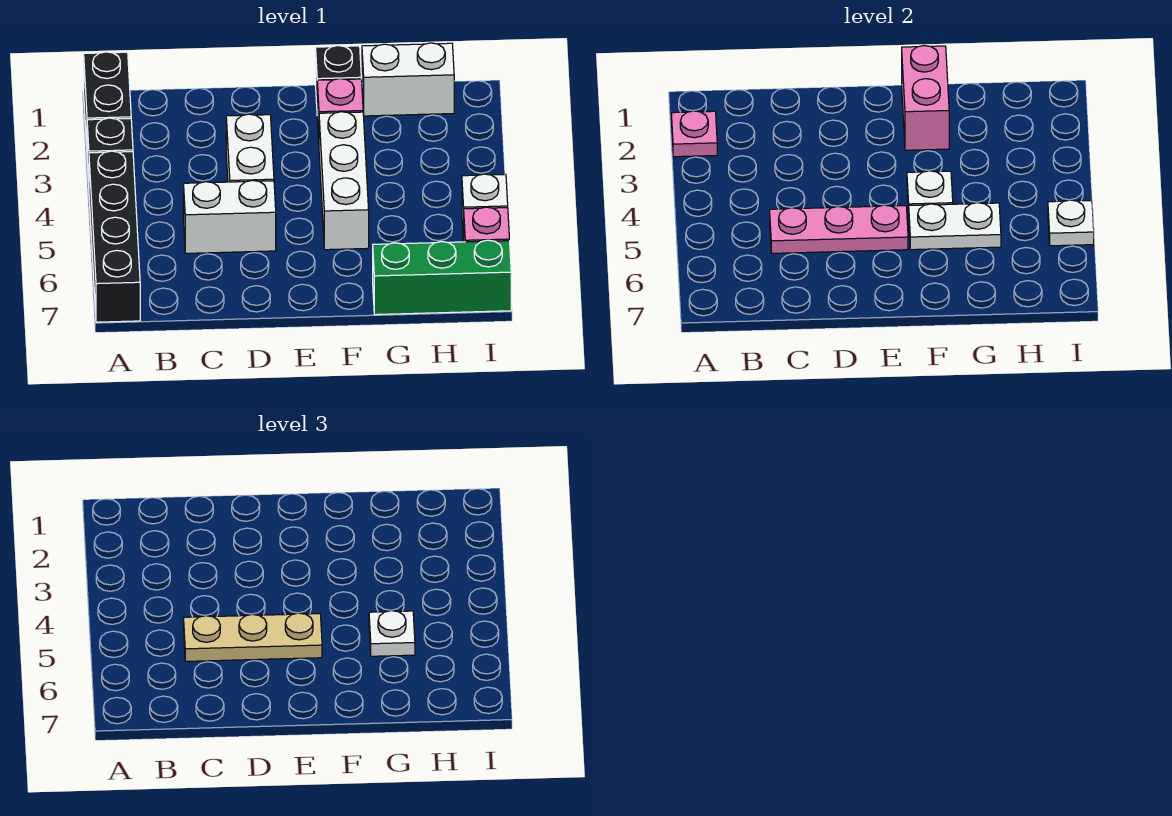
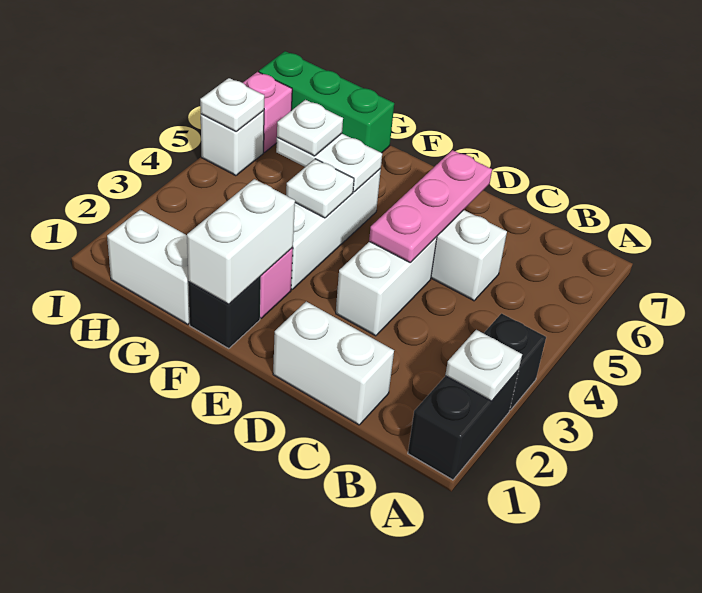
pink 1x1 plate [671,111,717,157] -> white 1x1 plate [445,330,522,401]
black 1x4 brick [89,151,140,322] -> none
none -> white 1x2 brick [273,302,394,425]
pink 1x3 plate [770,205,908,253] -> pink 1x3 plate turned to [369,150,492,263]
tan 1x3 plate [184,613,322,661] -> none
pink 1x2 brick [902,46,949,150] -> white 1x2 brick [187,179,295,304]

